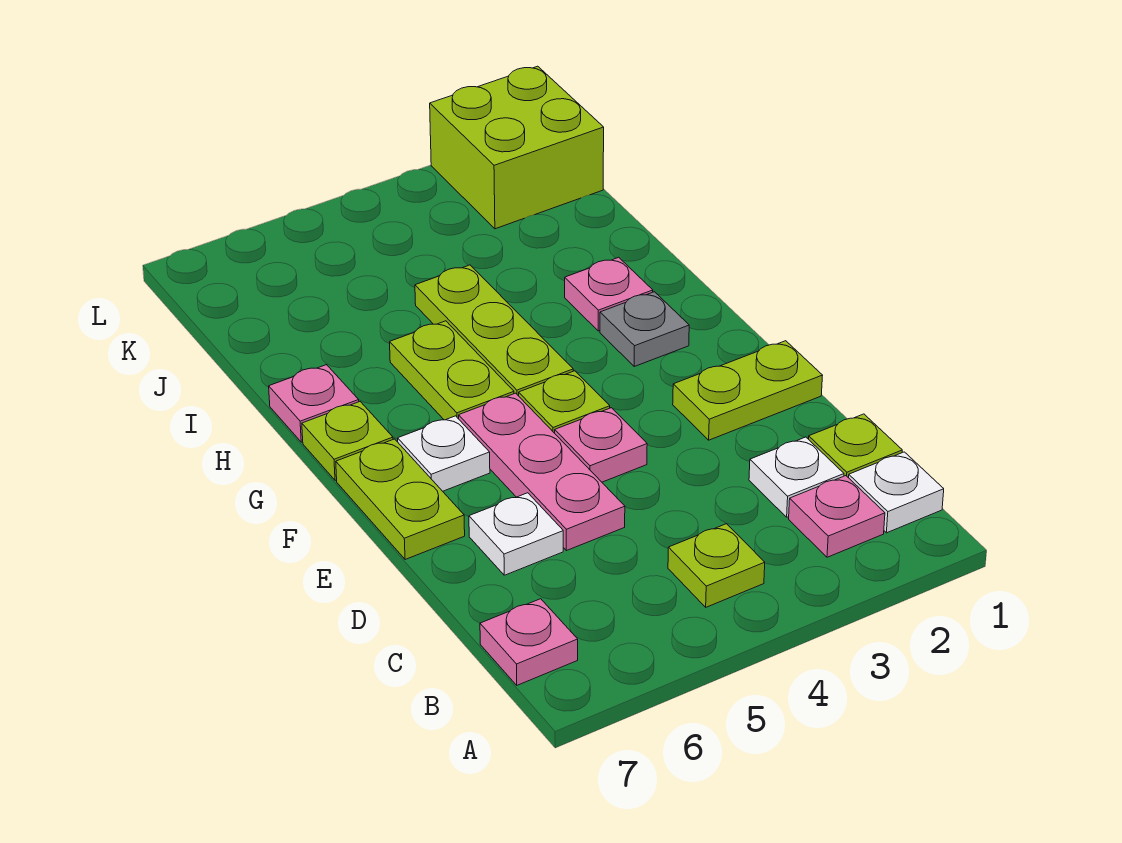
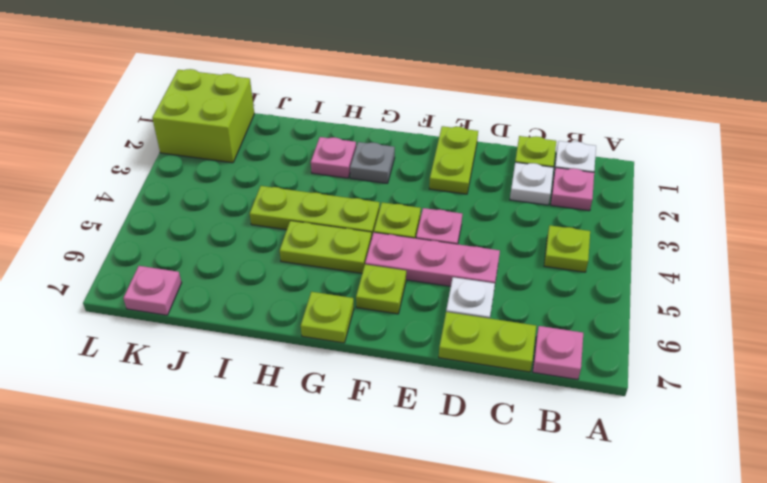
lime 1x2 plate [336,439,465,560] -> lime 1x2 plate moved to [439,312,536,372]
white 1x1 plate [398,416,490,491] -> lime 1x1 plate [356,264,406,314]
pink 1x1 plate [269,365,359,442] -> pink 1x1 plate moved to [123,266,182,315]

